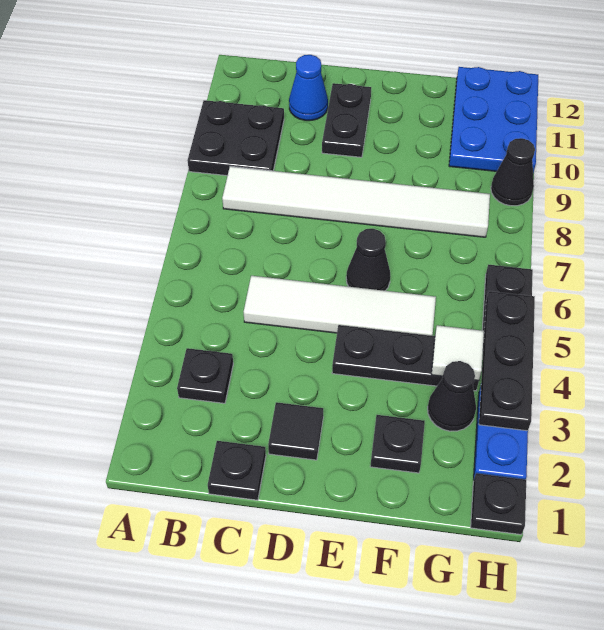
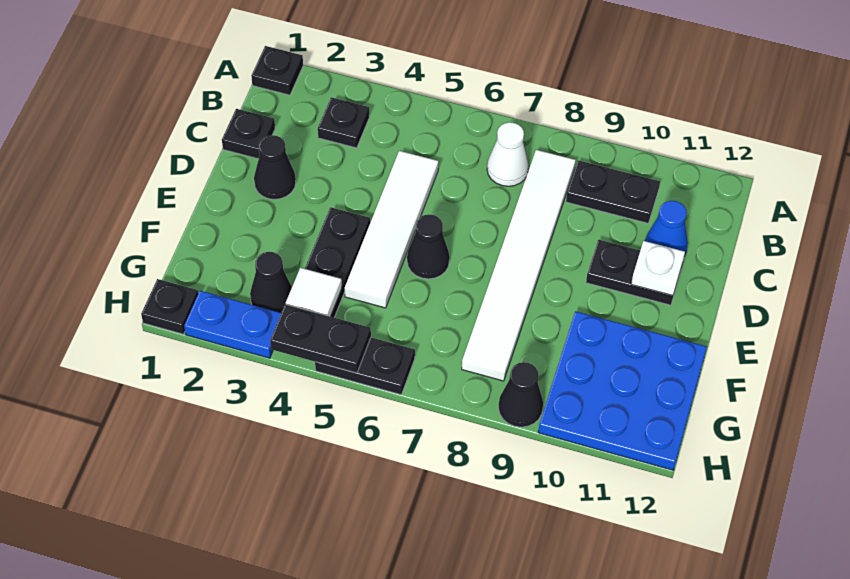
black 2x2 plate [188,100,284,176] -> black 1x2 plate [566,160,660,223]
none -> white 1x1 cone [487,122,529,186]
black 1x1 tile [268,402,323,460] -> black 1x1 cone [254,135,296,199]
none -> white 1x1 plate [631,241,685,296]
black 1x1 plate [370,415,425,473] -> black 1x1 plate moved to [251,46,303,95]
blue 2x3 plate [449,67,538,173] -> blue 3x3 plate [538,311,707,470]
black 1x3 plate [479,291,535,431] -> black 1x2 plate [270,304,371,373]

